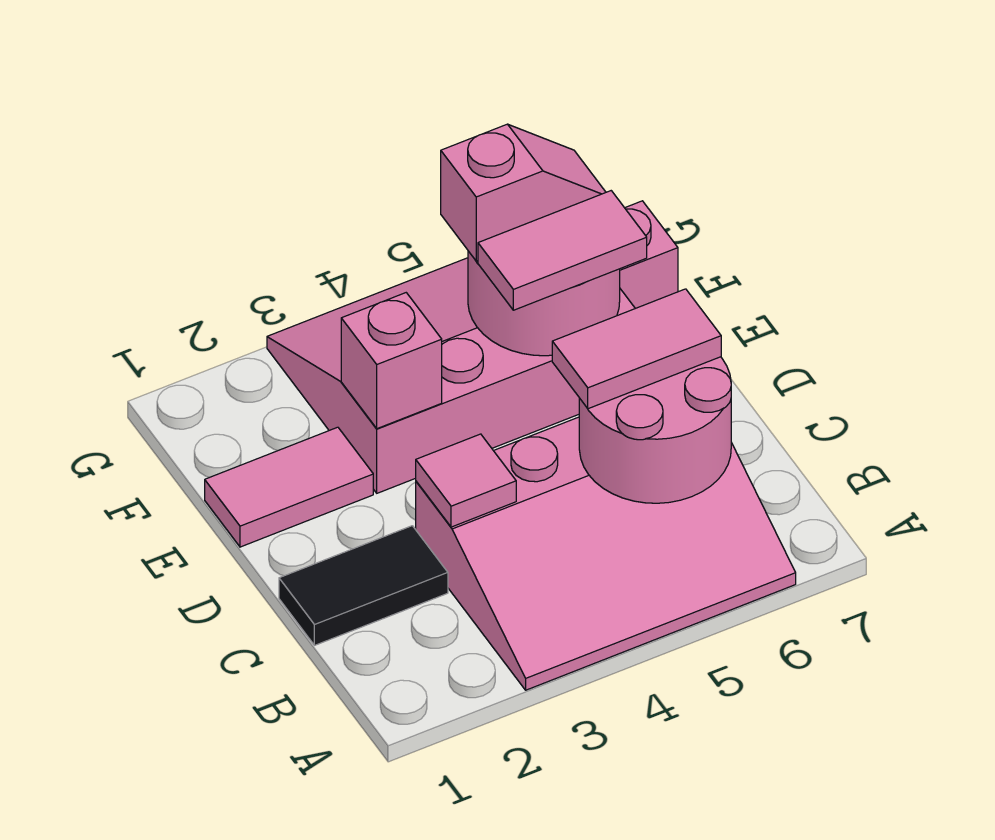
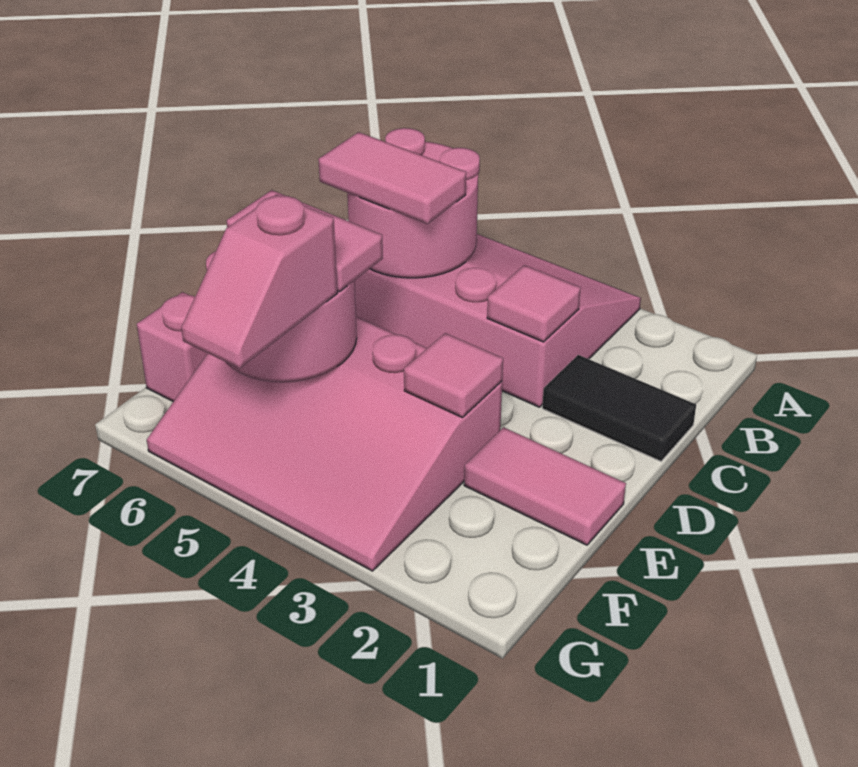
pink 1x1 brick [341,293,442,429] -> pink 1x1 tile [404,333,503,418]
pink 1x2 slope [441,124,606,261] -> pink 1x2 slope turned to [181,195,337,368]

